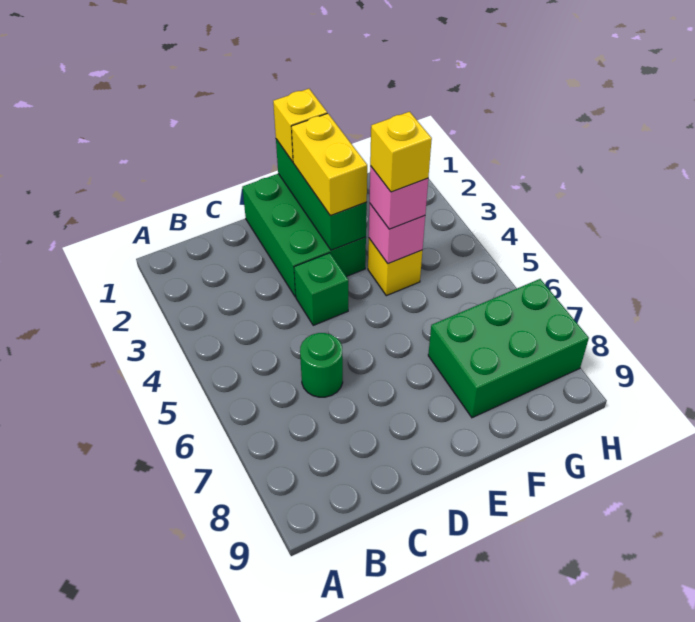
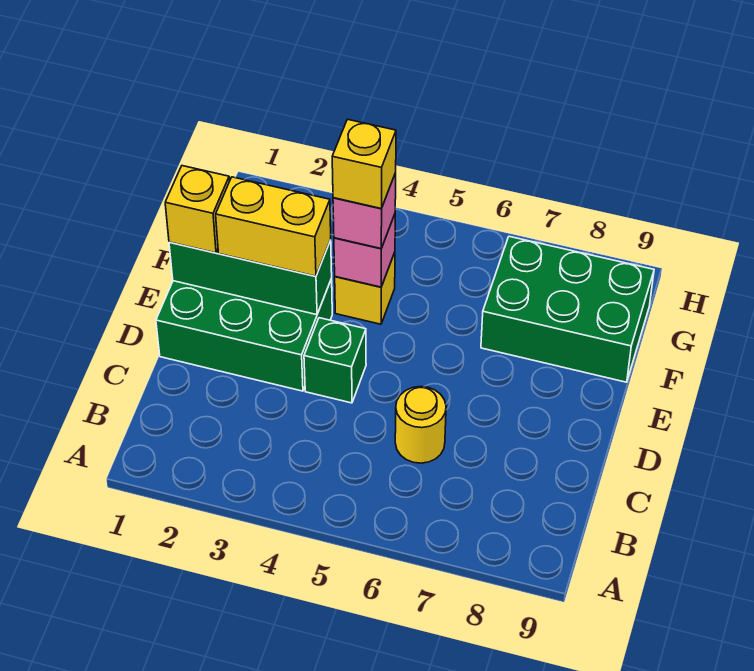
green 1x1 round brick [300,333,343,397] -> yellow 1x1 round brick [395,387,446,463]
green 2x3 brick [428,279,589,418] -> green 2x3 brick turned to [481,236,654,382]

